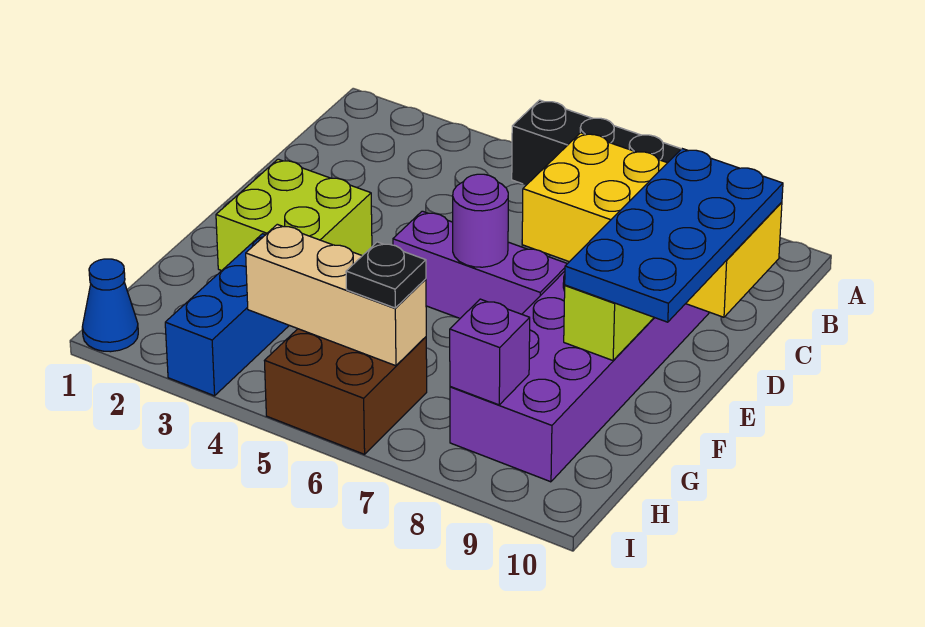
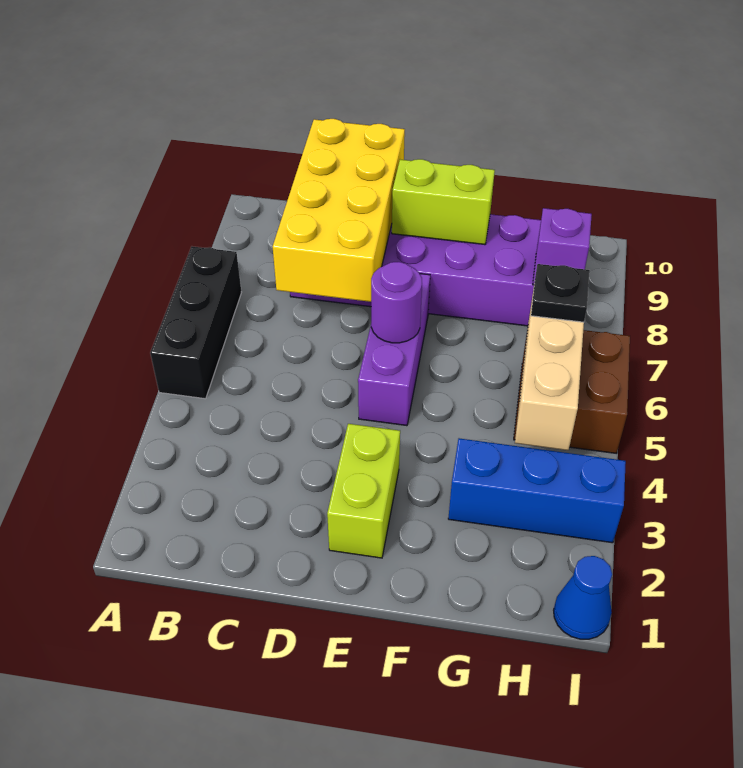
blue 2x4 plate [565,149,783,322] -> none
lime 2x2 brick [216,159,372,271] -> lime 1x2 brick [327,424,400,558]

